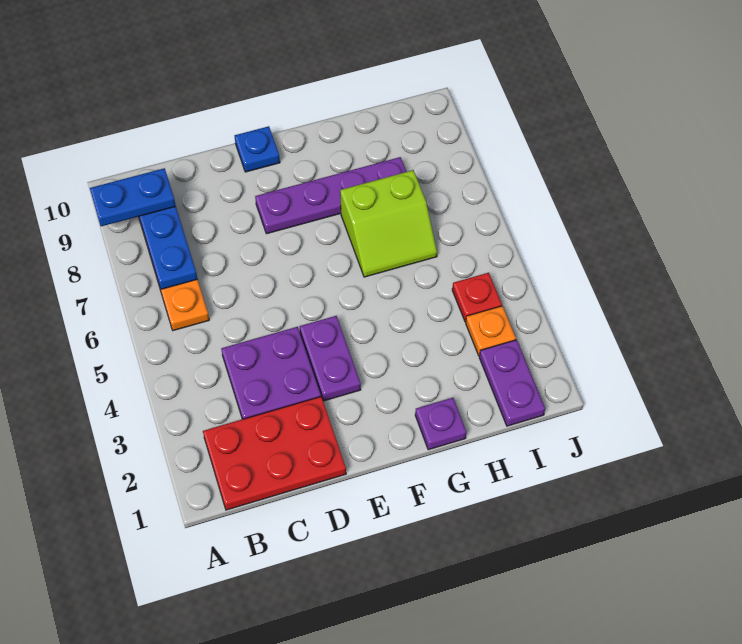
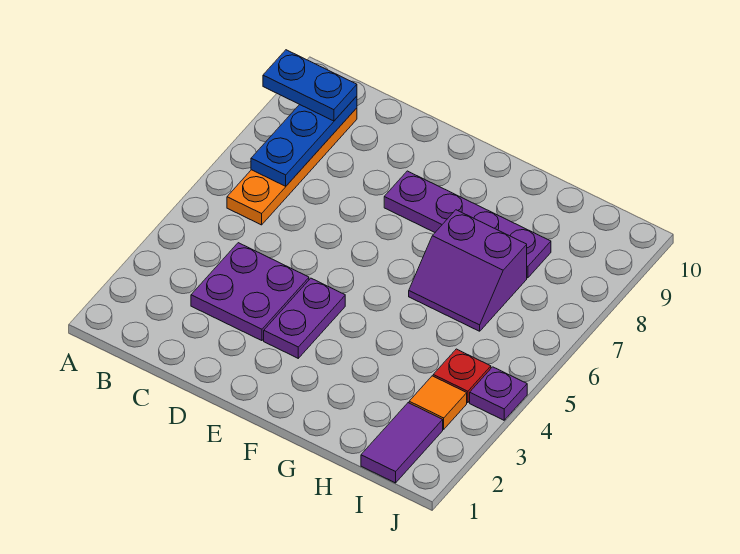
red 2x3 plate [203,397,346,510] -> none
blue 1x1 plate [235,126,280,172] -> none
purple 1x1 plate [415,398,466,450] -> purple 1x1 plate moved to [470,367,527,420]
lime 2x2 slope [340,170,437,277] -> purple 2x2 slope [409,210,527,331]
purple 1x2 plate [479,340,545,426] -> purple 1x2 tile [361,403,443,483]
orange 1x1 plate [466,306,516,356] -> orange 1x1 tile [409,376,467,429]

